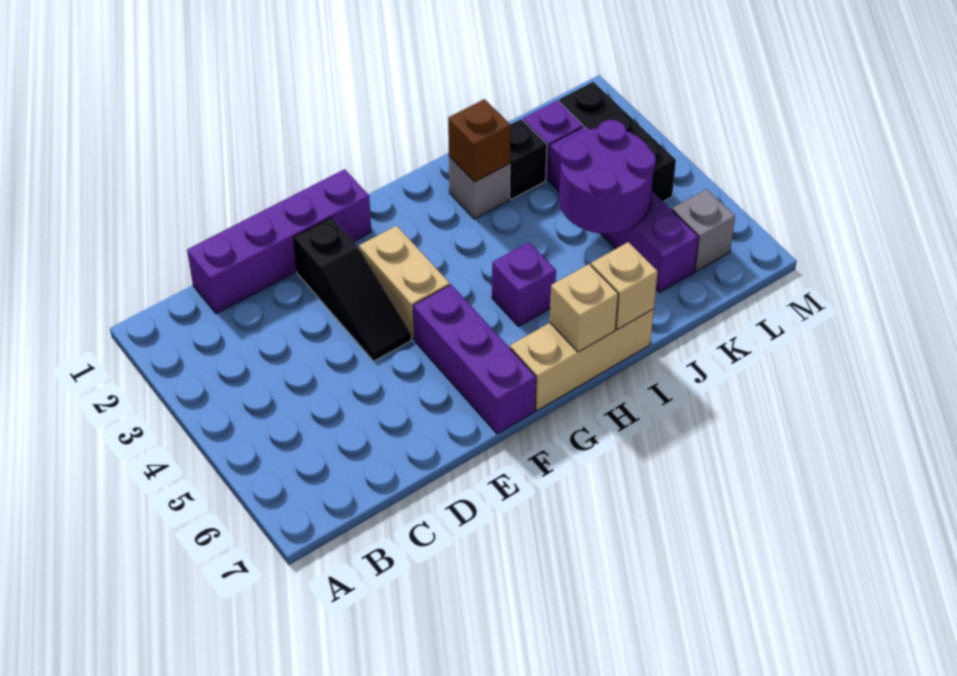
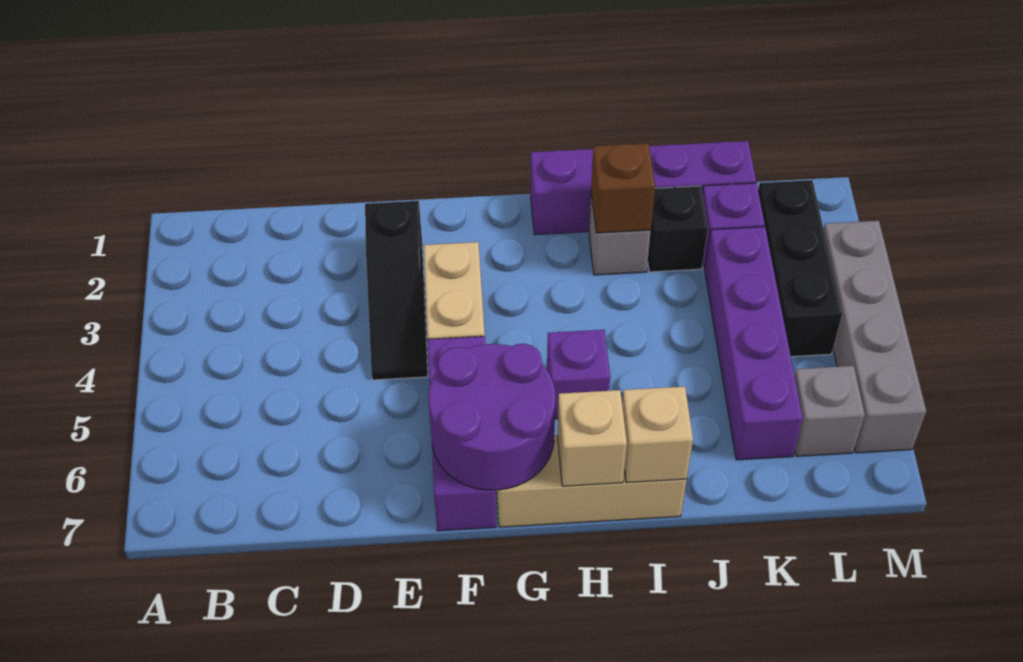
purple 1x4 brick [187,169,371,314] -> purple 1x4 brick moved to [531,141,756,235]
purple 2x2 round brick [559,120,656,234] -> purple 2x2 round brick moved to [428,344,555,490]
none -> grey 1x4 brick [824,221,926,453]

